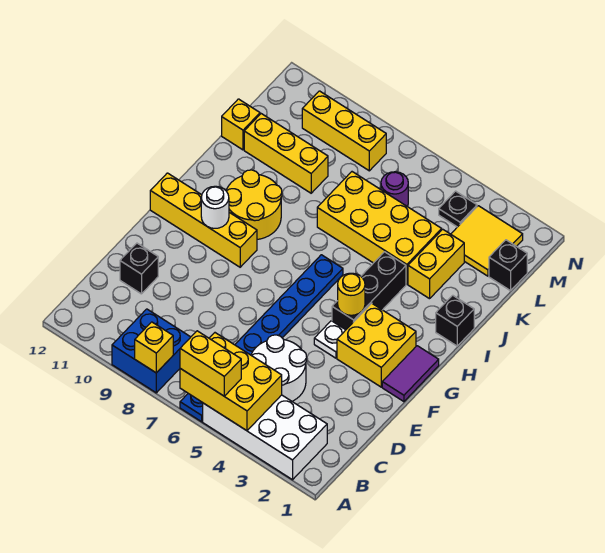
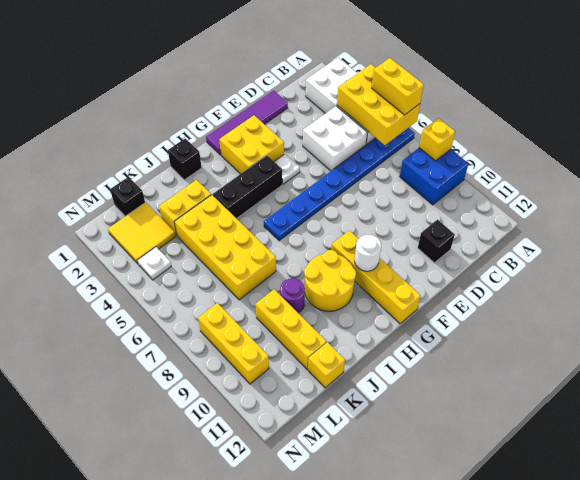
white 2x2 round brick [251,335,307,401] -> white 2x2 brick [303,106,367,171]
purple 1x2 tile [382,346,439,402] -> purple 1x4 tile [206,91,288,155]
yellow 1x1 round brick [338,273,365,315] -> none
purple 1x1 round brick [381,172,408,207] -> purple 1x1 round brick moved to [280,278,305,313]
black 1x1 plate [439,191,477,227] -> white 1x1 plate [137,247,171,280]

